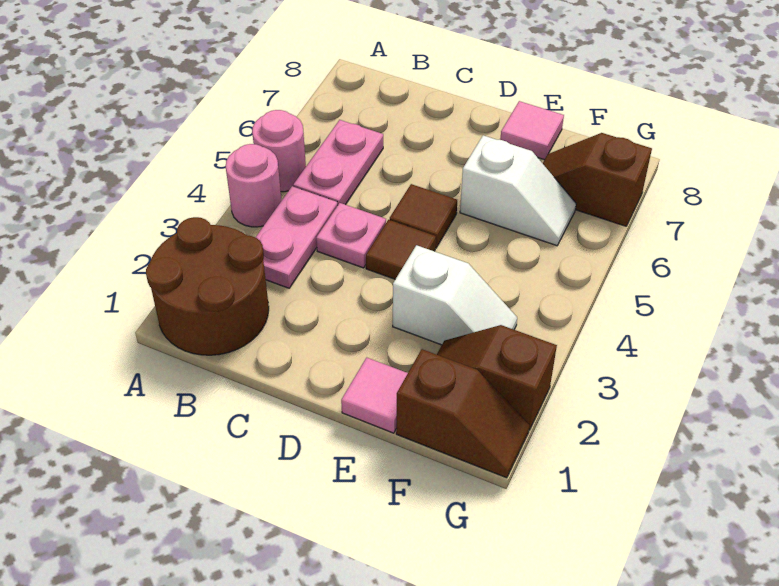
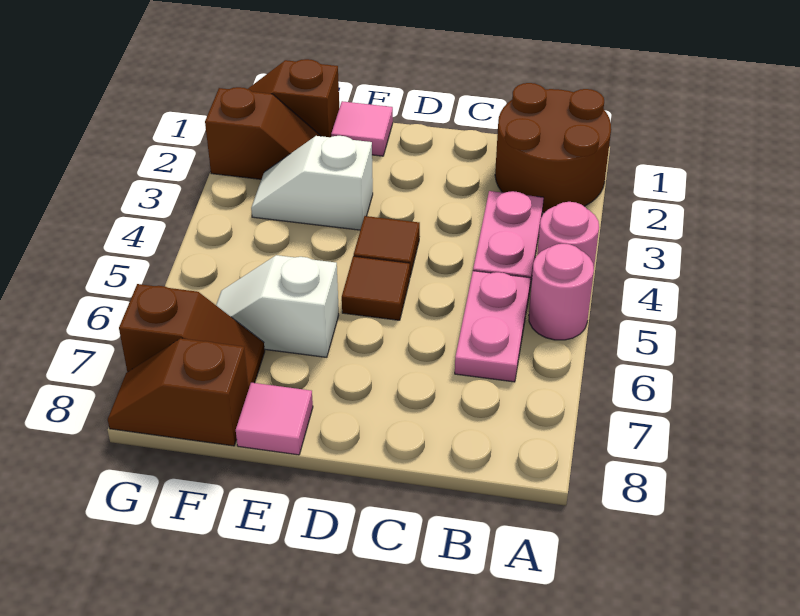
pink 1x1 plate [316,203,386,268] -> none
none -> brown 1x2 slope [108,338,249,446]

